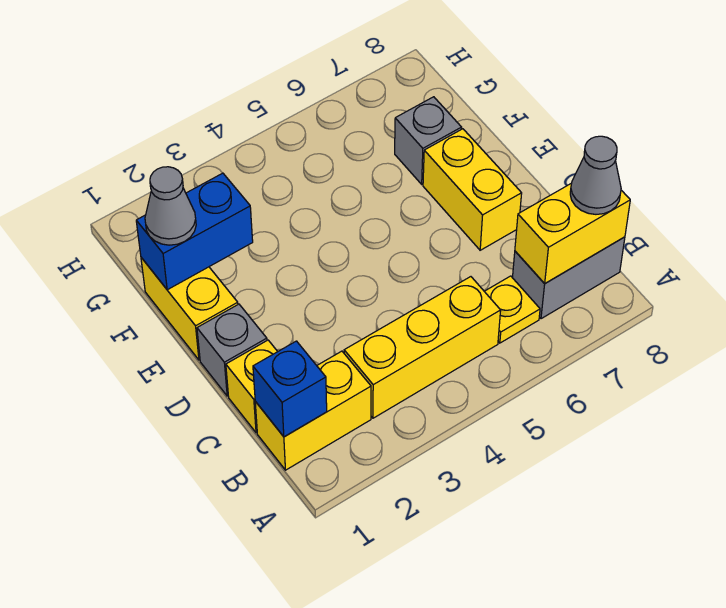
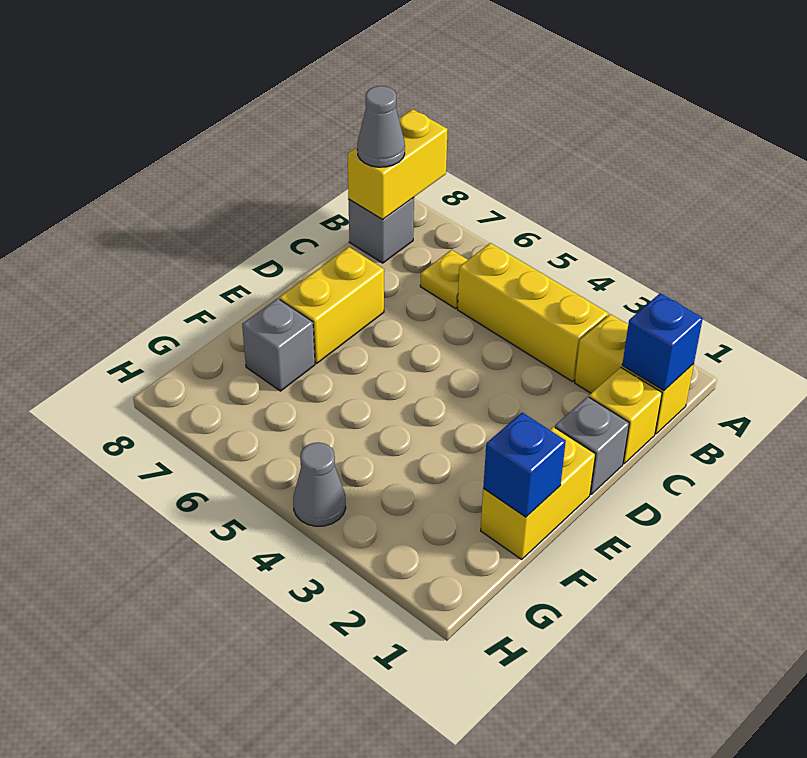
grey 1x2 brick [512,237,625,319] -> grey 1x1 brick [349,197,414,263]
yellow 1x2 brick [515,183,630,284] -> yellow 1x2 brick turned to [347,109,448,220]
blue 1x2 brick [136,173,253,290] -> blue 1x1 brick [483,413,566,517]
grey 1x1 cone [145,167,196,245] -> grey 1x1 cone moved to [293,442,346,526]

